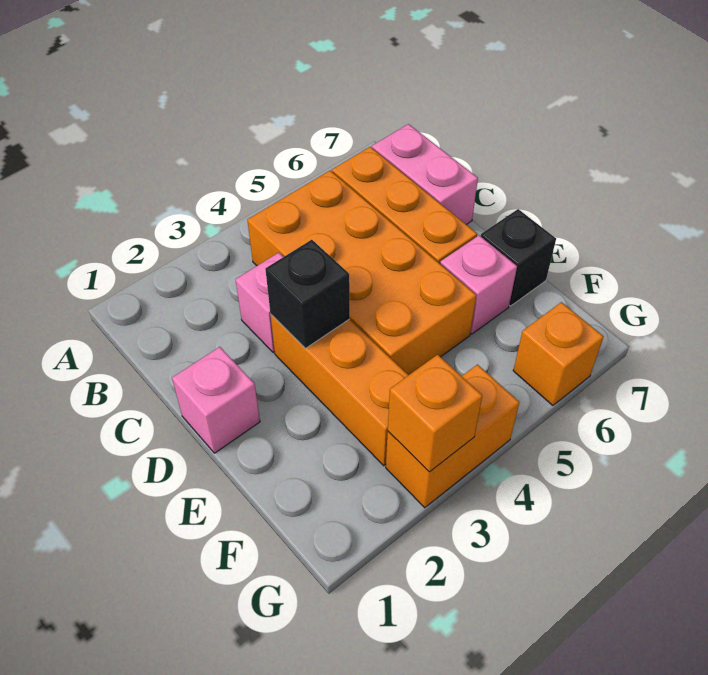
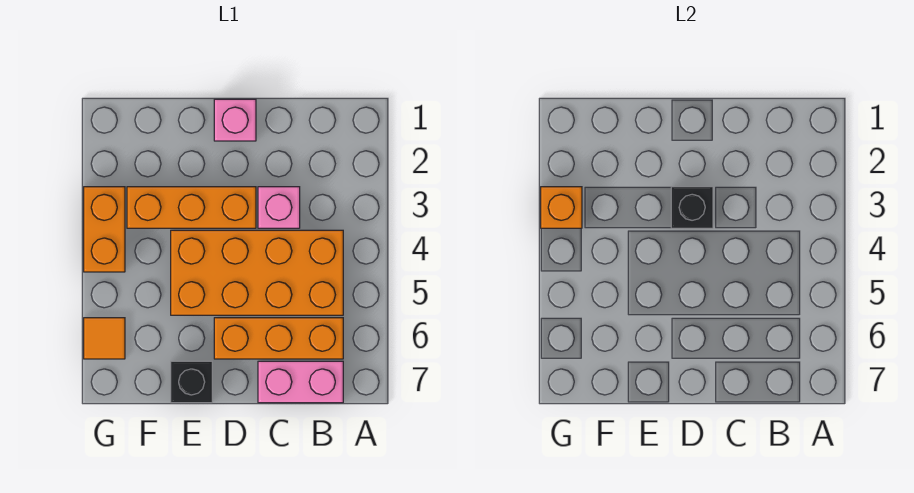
pink 1x1 brick [440,235,517,334] -> none
orange 1x1 brick [513,302,604,405] -> orange 1x1 tile [84,318,125,359]

